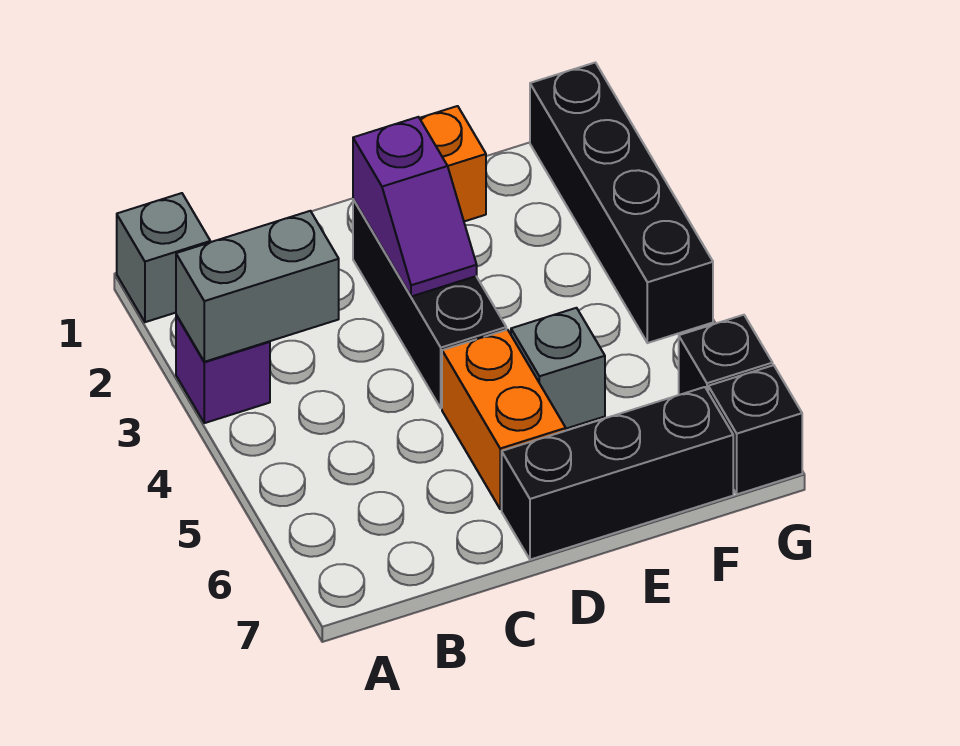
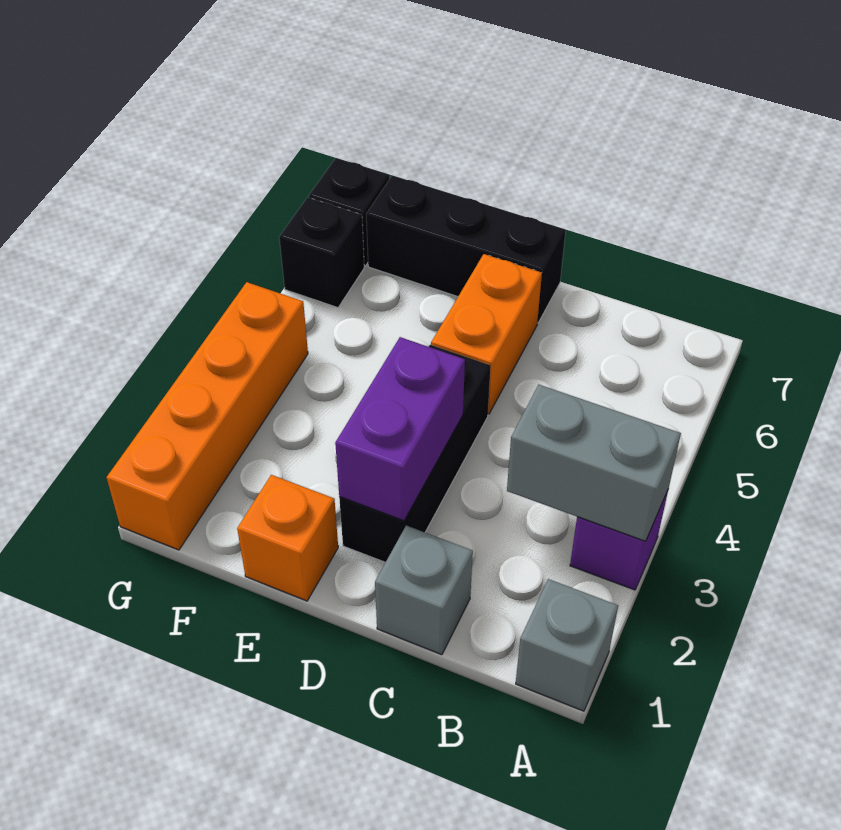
purple 1x2 slope [353,117,477,297] -> purple 1x2 brick [335,337,465,521]
grey 1x1 brick [511,308,605,429] -> grey 1x1 brick moved to [375,526,473,655]
black 1x4 brick [530,63,713,343] -> orange 1x4 brick [107,282,308,550]

